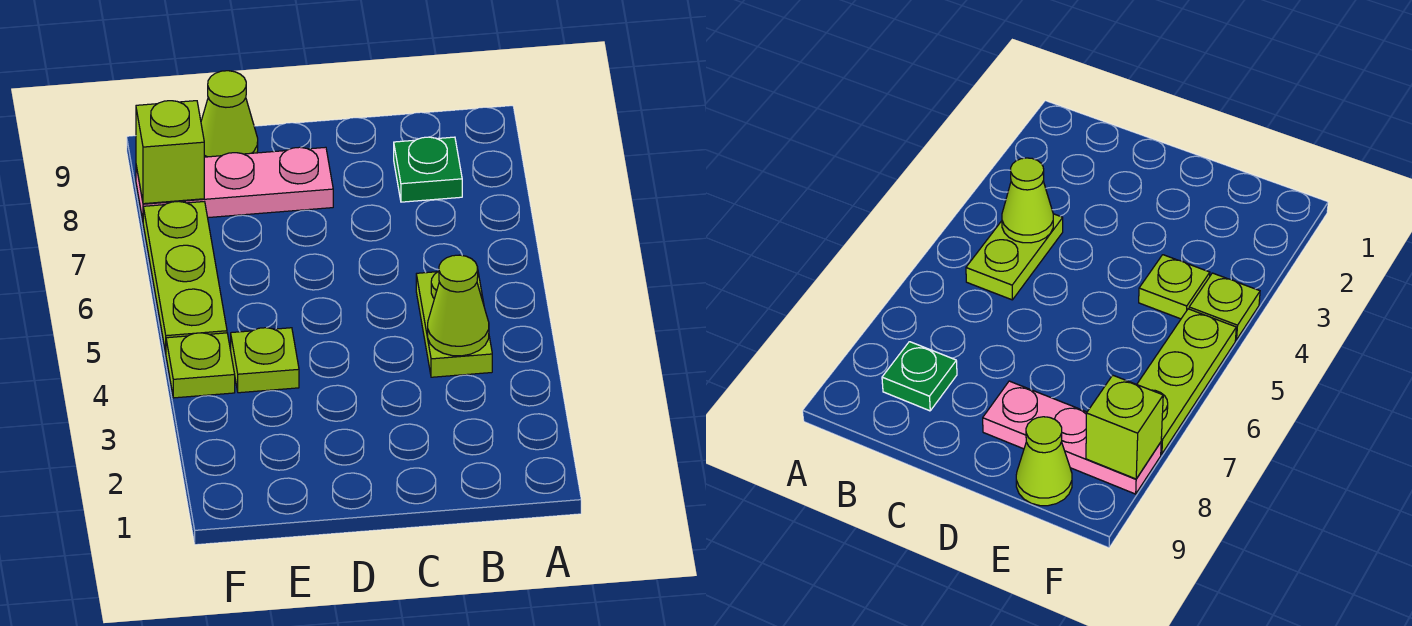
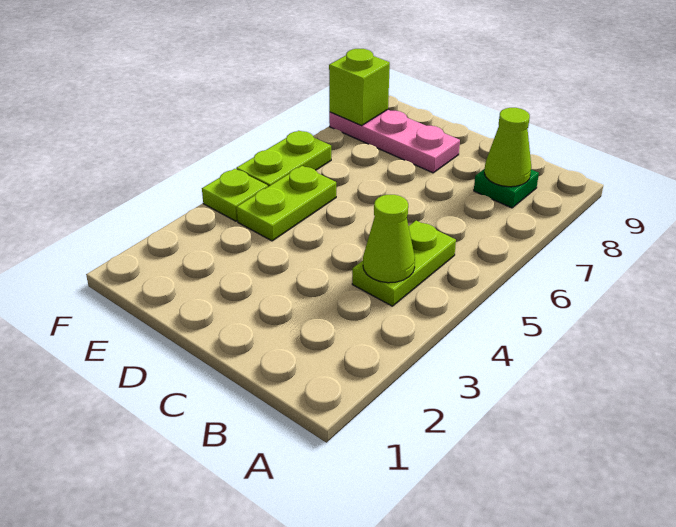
lime 1x1 plate [231,328,299,393] -> lime 1x2 plate [237,166,336,241]
lime 1x1 cone [201,71,258,157] -> lime 1x1 cone moved to [484,108,531,187]
lime 1x3 plate [143,201,227,353] -> lime 1x2 plate [236,131,331,187]

